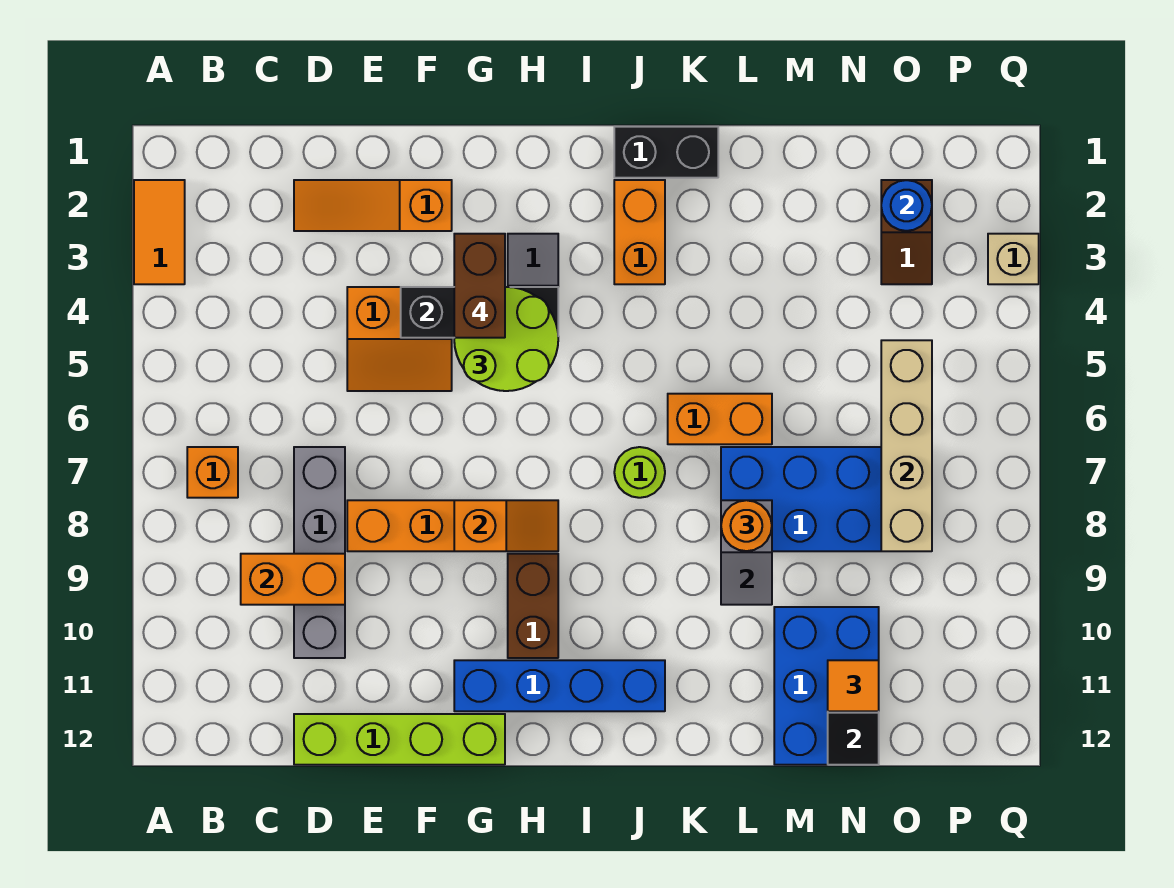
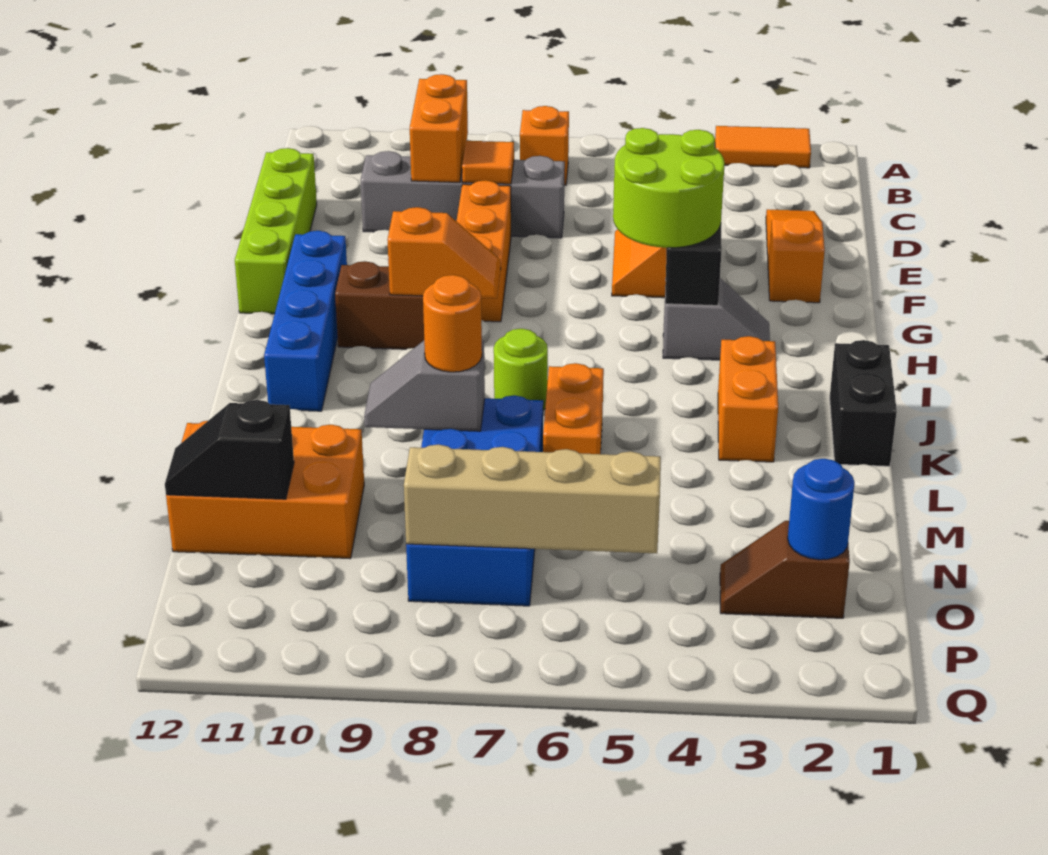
brown 1x2 brick [454,234,505,338] -> none
orange 1x2 slope [454,500,558,551] -> orange 1x2 slope turned to [387,207,501,298]
orange 1x2 brick [614,180,665,284] -> orange 1x2 brick turned to [718,336,778,462]
blue 2x3 brick [774,607,879,765] -> orange 2x3 brick [166,421,364,559]
orange 1x1 tile [828,660,879,711] -> orange 1x1 tile moved to [462,141,514,184]
tan 1x1 brick [988,234,1039,284] -> none

